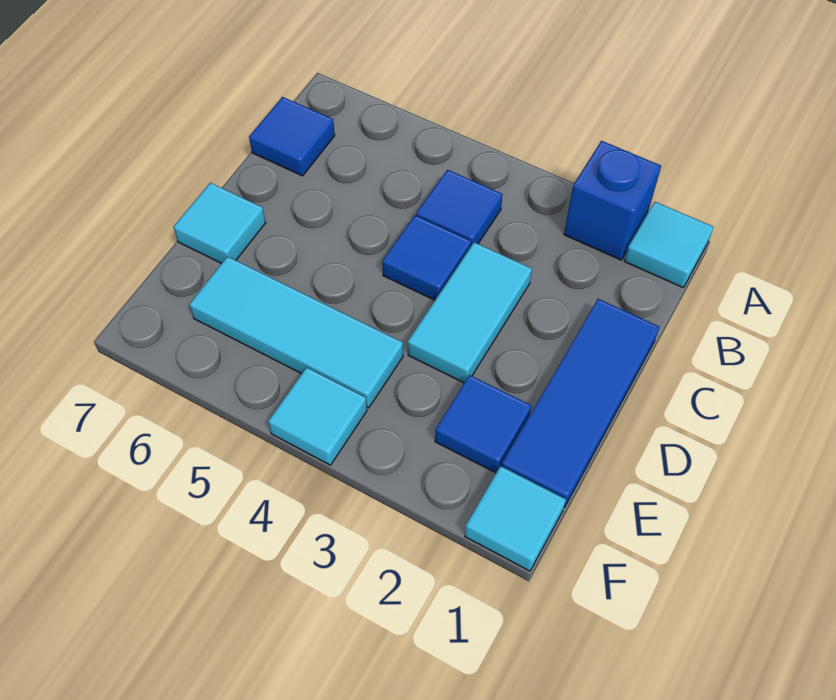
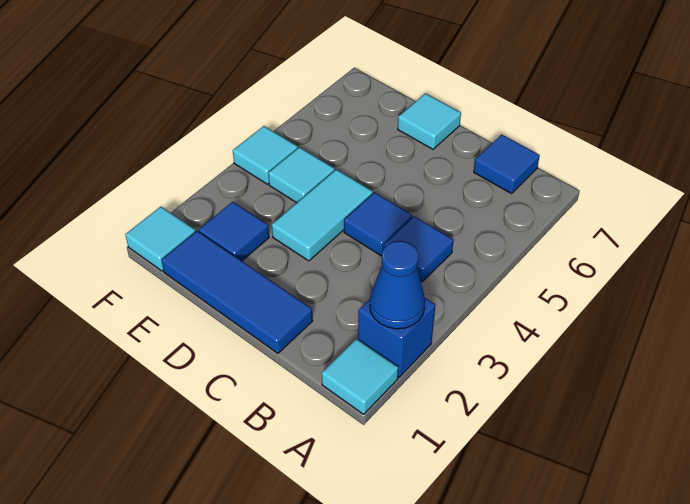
none -> blue 1x1 cone [370,241,425,329]
cyan 1x2 tile [408,242,532,383] -> cyan 1x2 tile turned to [272,169,373,261]
cyan 1x3 tile [189,256,403,408] -> cyan 1x1 tile [268,147,335,203]

